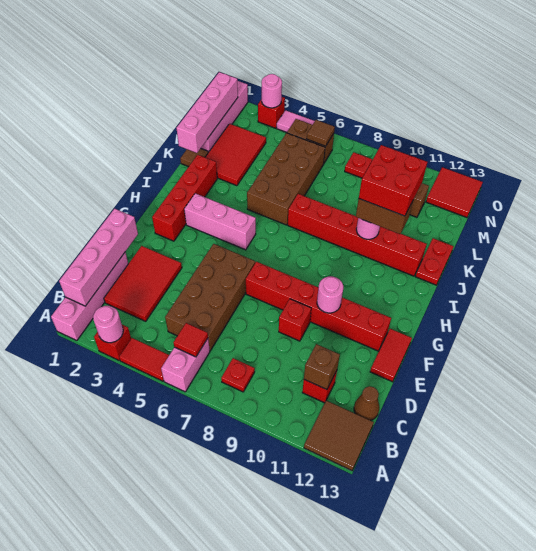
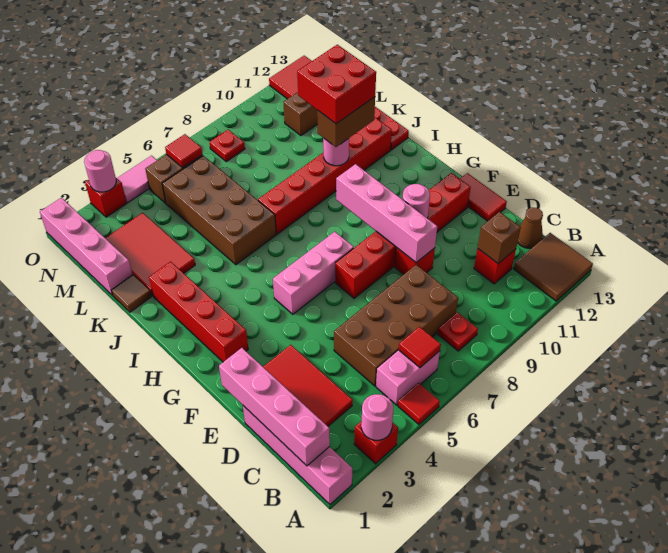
red 1x2 tile [119,338,169,381] -> red 1x1 tile [398,383,440,424]
pink 1x2 brick [161,338,210,392] -> pink 1x2 brick turned to [376,350,440,405]
brown 2x4 brick [165,244,255,351] -> brown 2x4 brick turned to [334,265,458,386]
pink 1x3 brick [184,193,256,250] -> pink 1x3 brick moved to [273,232,354,314]
pink 1x4 brick [177,72,238,153] -> pink 1x4 brick moved to [336,164,437,262]
brown 1x1 tile [307,120,335,146] -> red 1x1 tile [165,134,202,168]

